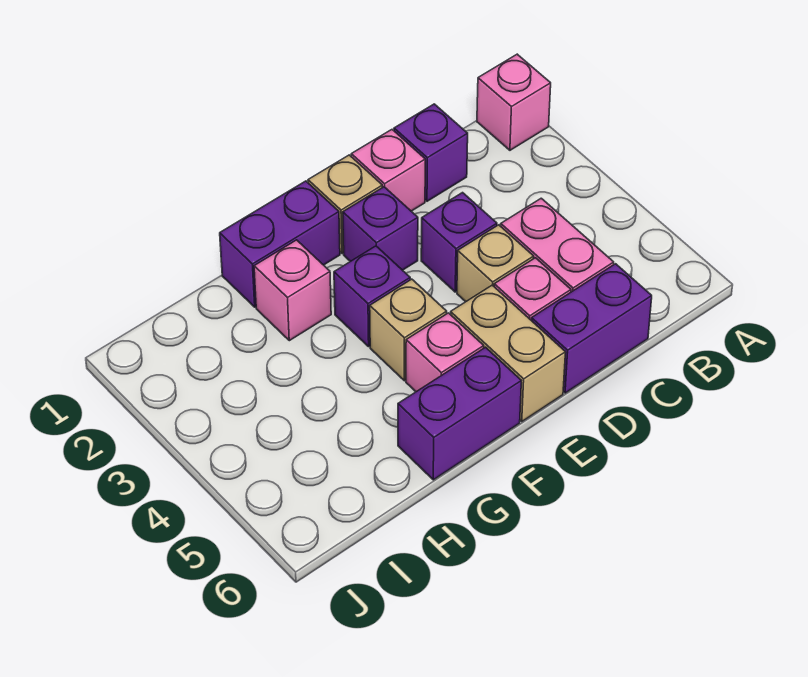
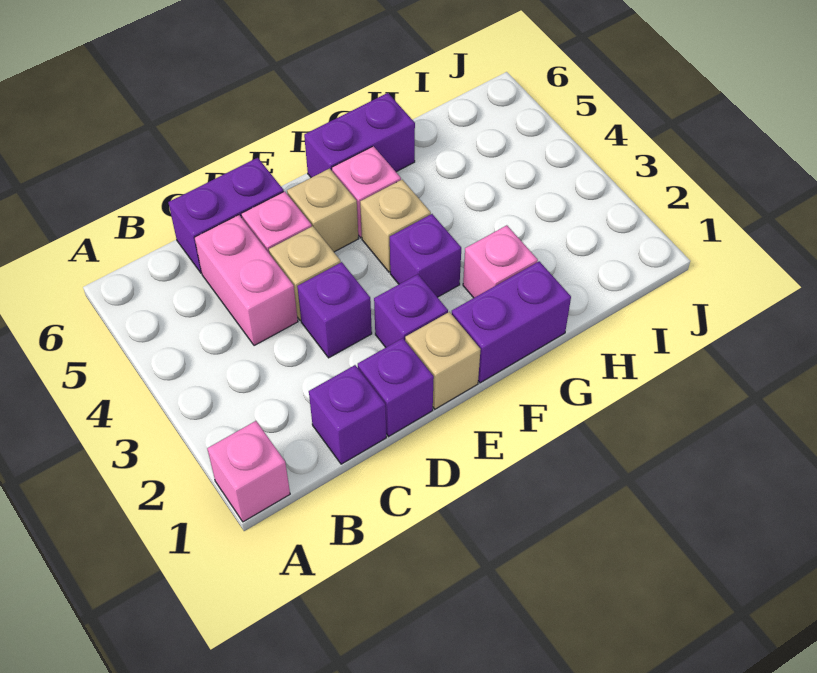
pink 1x1 brick [351,130,425,211] -> purple 1x1 brick [358,338,434,436]
tan 1x2 brick [451,285,566,421] -> tan 1x1 brick [287,169,358,252]

